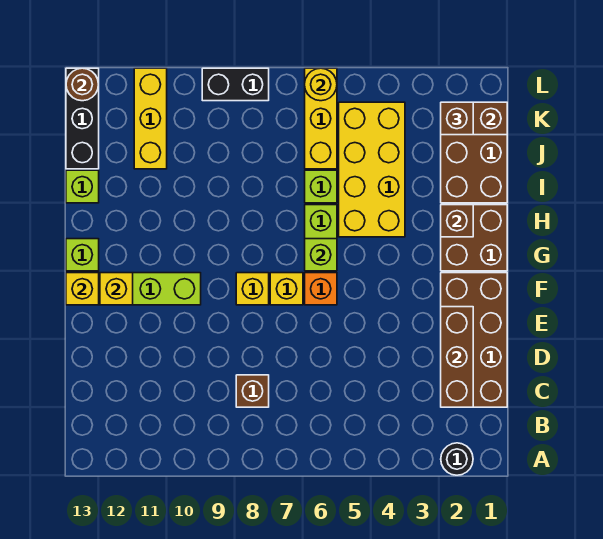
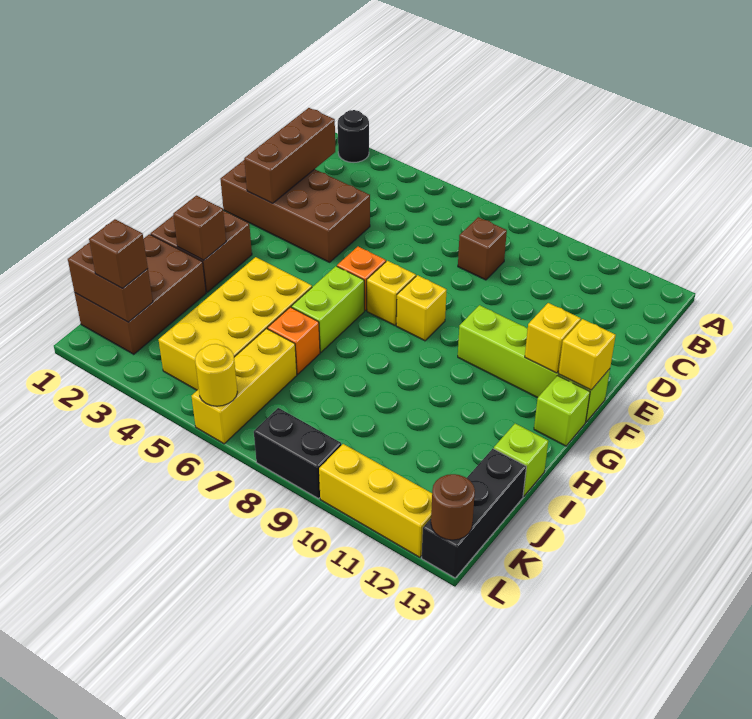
brown 2x4 brick [441,273,507,407] -> brown 2x4 brick turned to [221,160,370,262]
lime 1x1 brick [305,239,337,271] -> none
lime 1x1 brick [305,170,337,203] -> orange 1x1 brick [268,307,320,374]
yellow 1x3 brick [134,68,167,169] -> yellow 1x3 brick turned to [319,444,432,557]

